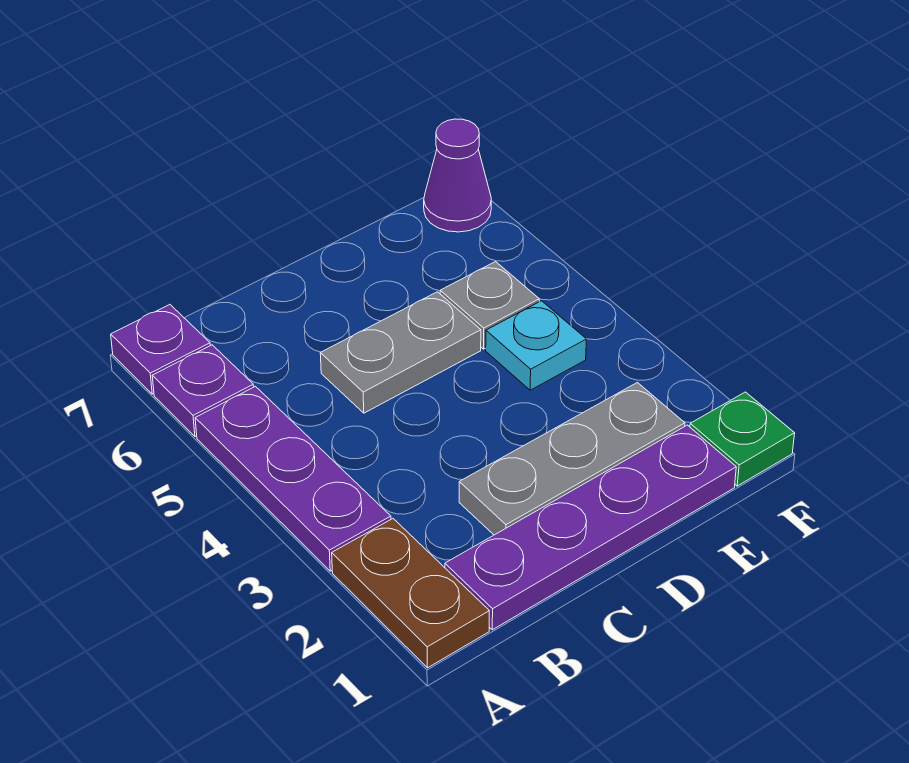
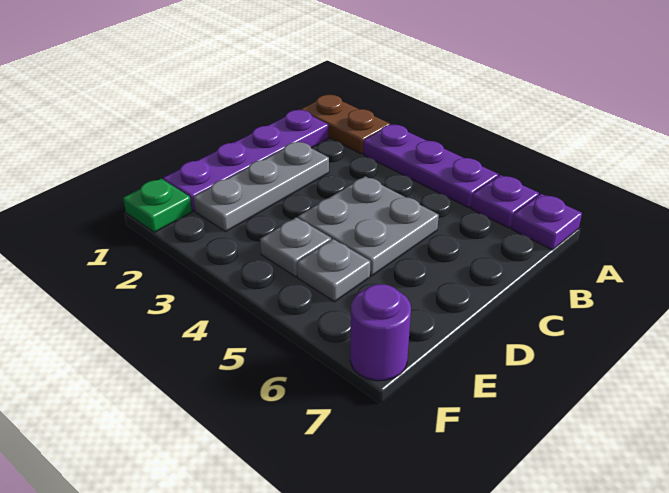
grey 1x2 plate [320,292,481,413] -> grey 2x2 plate [298,176,439,276]
cyan 1x1 plate [486,301,587,390] -> grey 1x1 plate [260,217,331,277]
purple 1x1 cone [424,119,491,232] -> purple 1x1 round brick [350,284,411,381]

